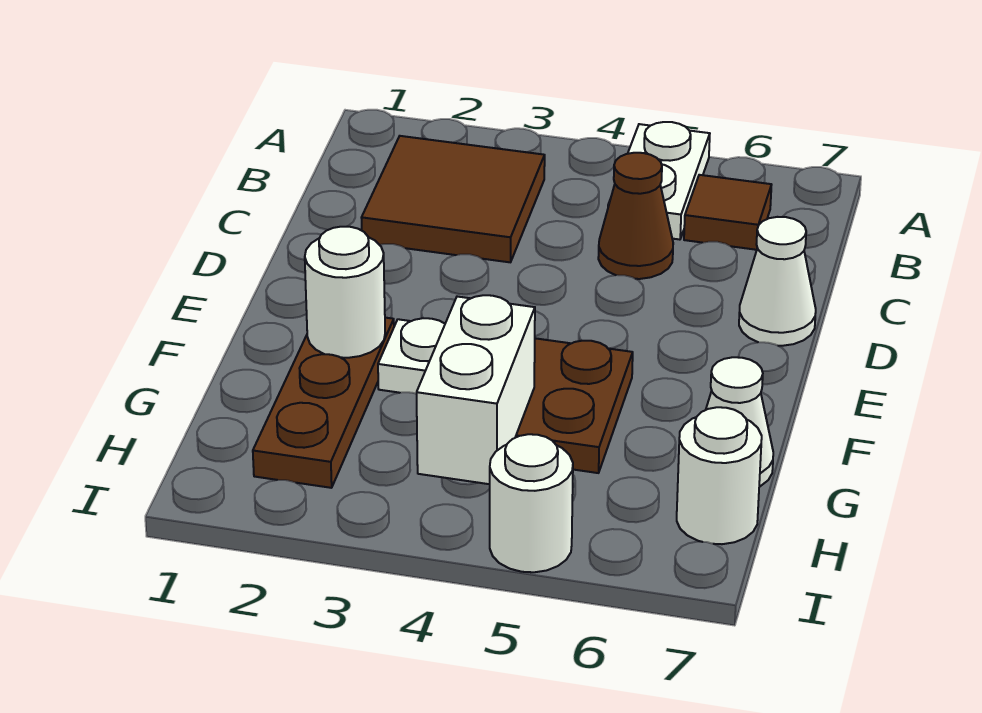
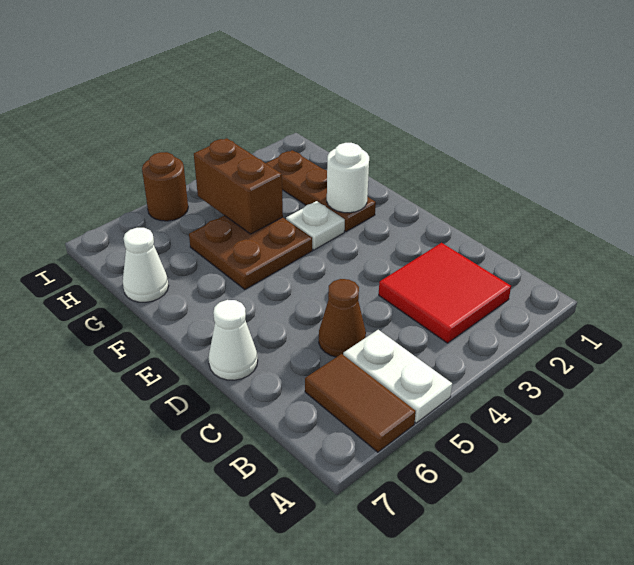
brown 2x2 tile [361,136,545,262] -> red 2x2 tile [379,243,511,343]
brown 1x1 tile [684,175,771,250] -> brown 1x2 tile [305,354,416,452]
white 1x2 brick [417,295,535,484] -> brown 1x2 brick [194,138,283,234]
white 1x1 round brick [677,407,762,544] -> none
white 1x1 round brick [490,434,573,572] -> brown 1x1 round brick [142,152,188,221]

